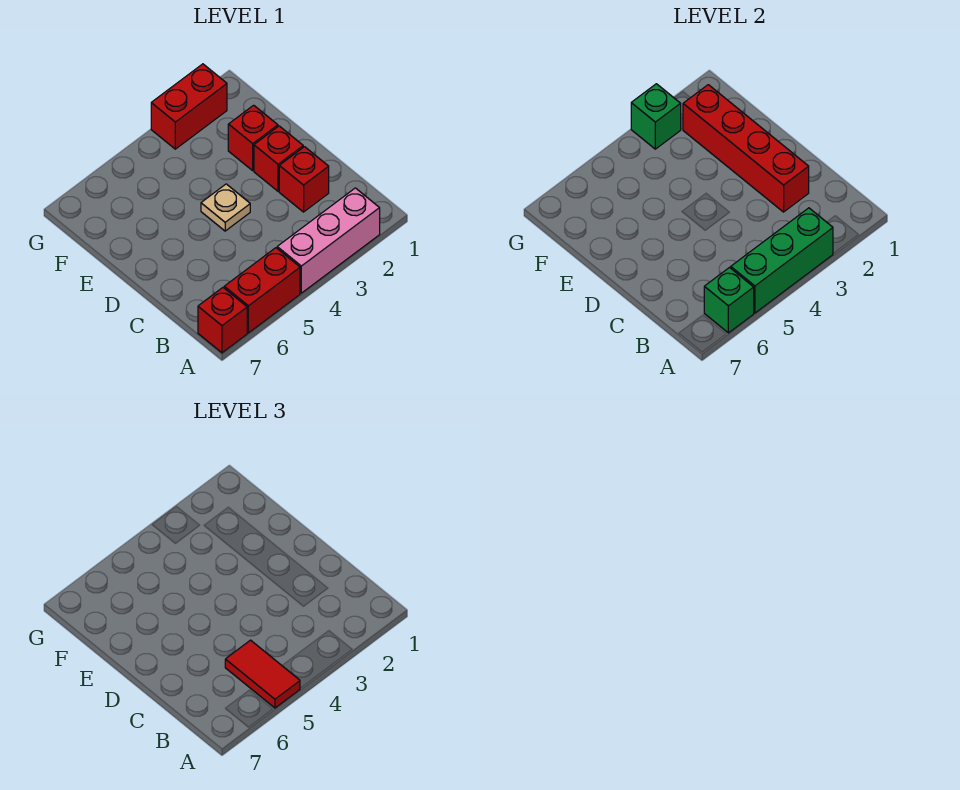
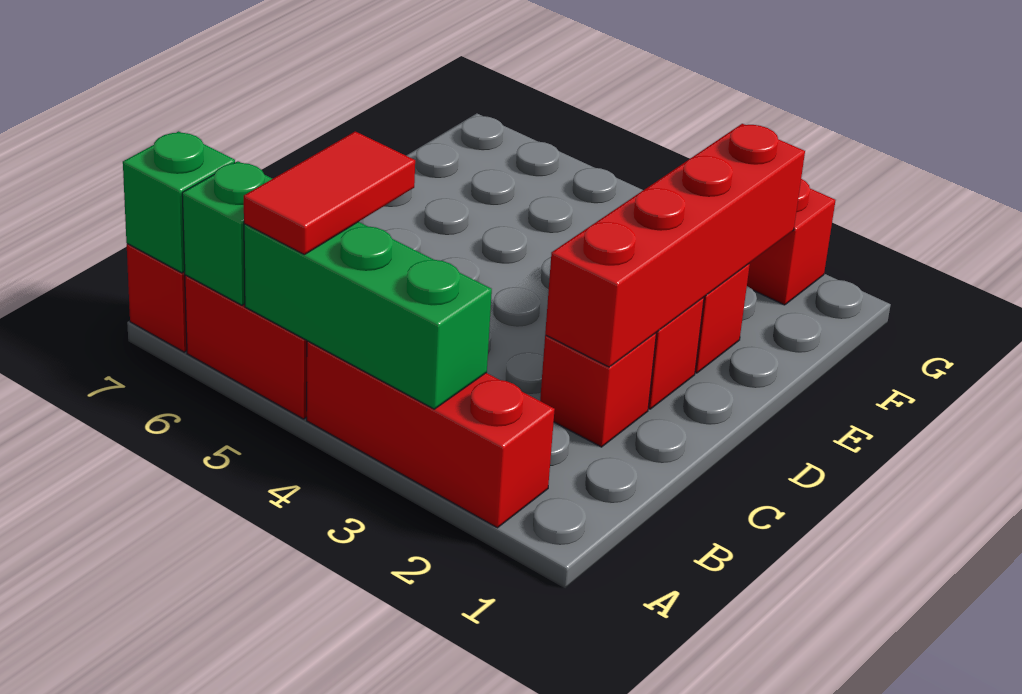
pink 1x3 brick [277,188,380,293] -> red 1x3 brick [307,341,555,528]
tan 1x1 plate [201,184,250,231] -> none
green 1x1 brick [631,84,681,149] -> green 1x1 brick moved to [123,131,235,273]

